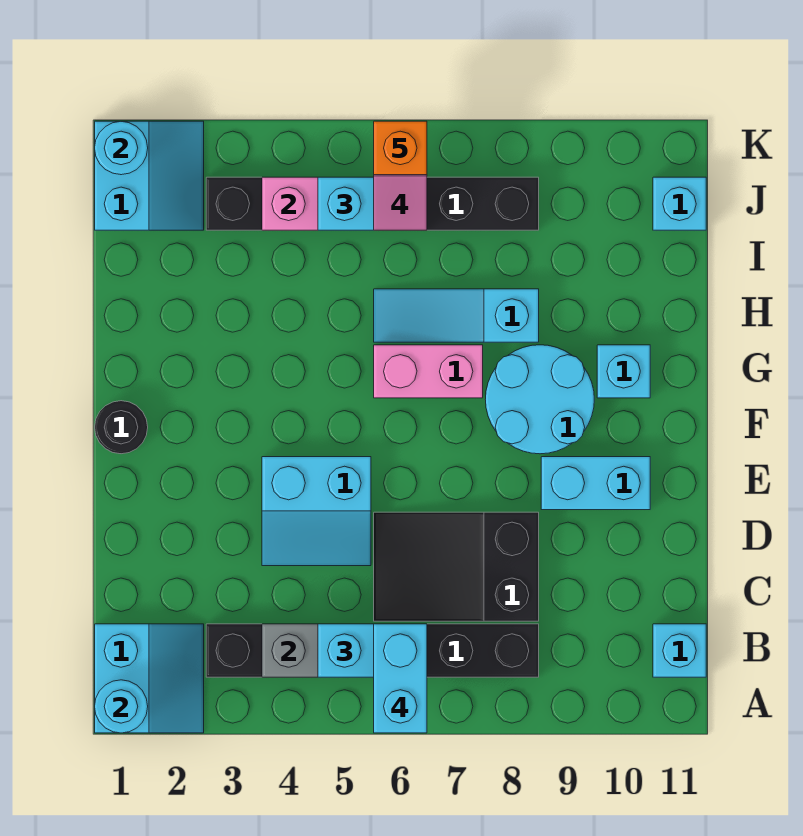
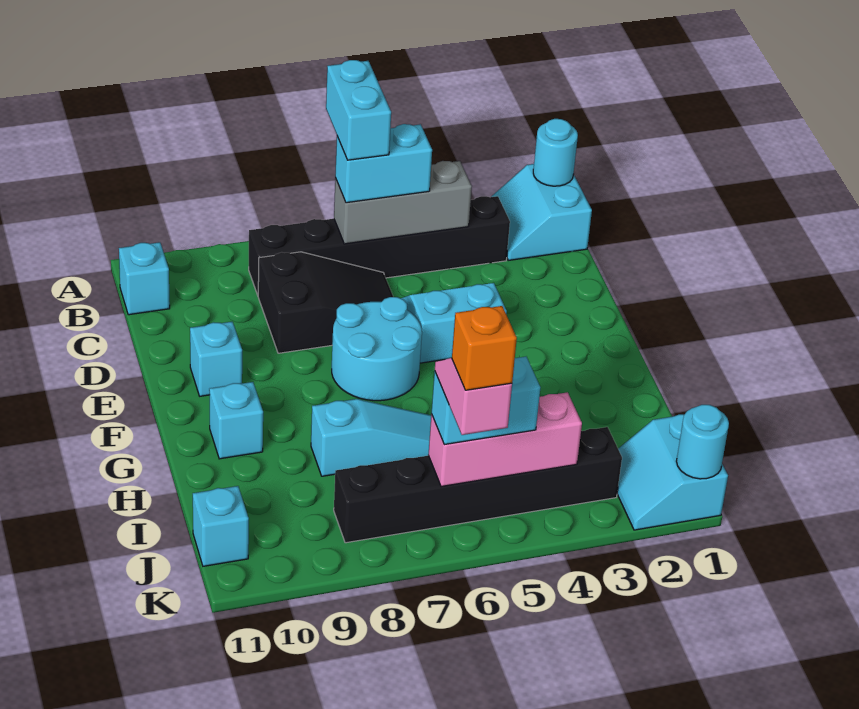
cyan 1x2 brick [541,457,650,510] -> cyan 1x1 brick [190,322,242,396]
black 1x1 round brick [95,401,148,454] -> none
cyan 2x2 round brick [485,345,594,454] -> cyan 2x2 round brick moved to [332,297,422,401]
pink 1x2 brick [374,345,483,398] -> none

